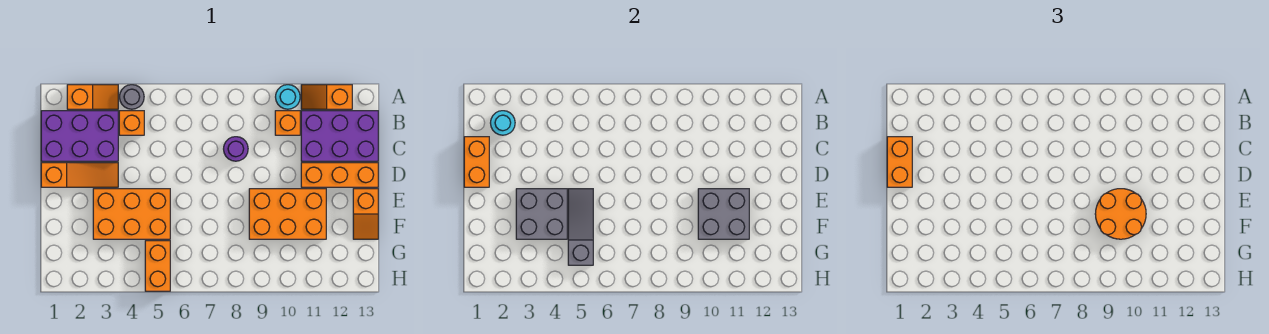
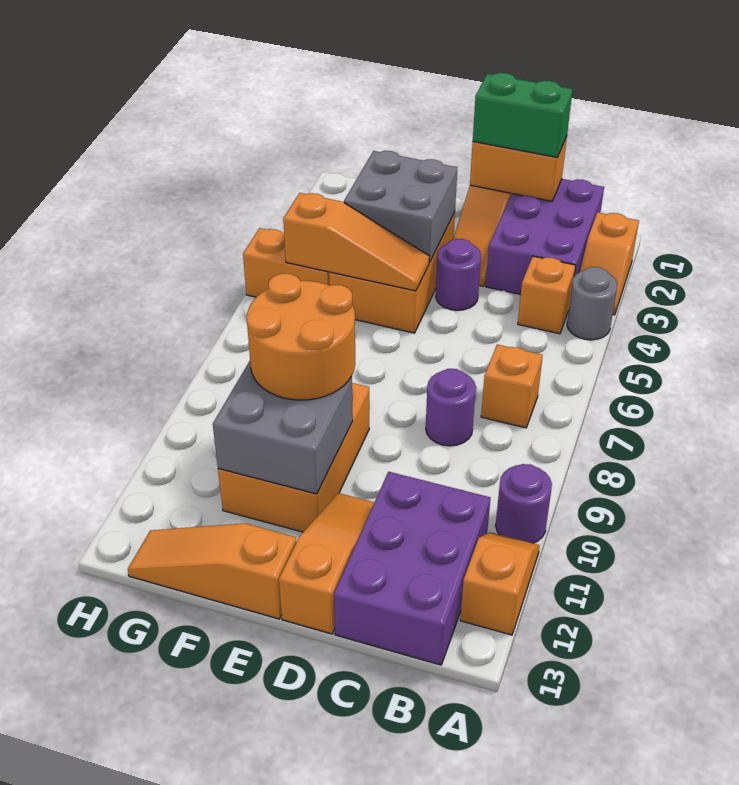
cyan 1x1 round brick [276,85,300,109] -> purple 1x1 round brick [496,464,552,543]
cyan 1x1 round brick [491,111,515,135] -> none
orange 1x1 brick [275,111,300,135] -> orange 1x1 brick moved to [481,345,543,428]
orange 1x2 brick [887,137,912,187] -> green 1x2 brick [473,73,573,158]
none -> purple 1x1 round brick [436,239,481,310]
orange 1x3 brick [301,163,378,187] -> orange 1x3 slope [279,493,374,634]
grey 1x3 slope [568,189,593,265] -> orange 1x3 slope [283,193,429,291]
orange 1x2 slope [353,189,378,239] -> orange 1x3 slope [128,523,296,619]

